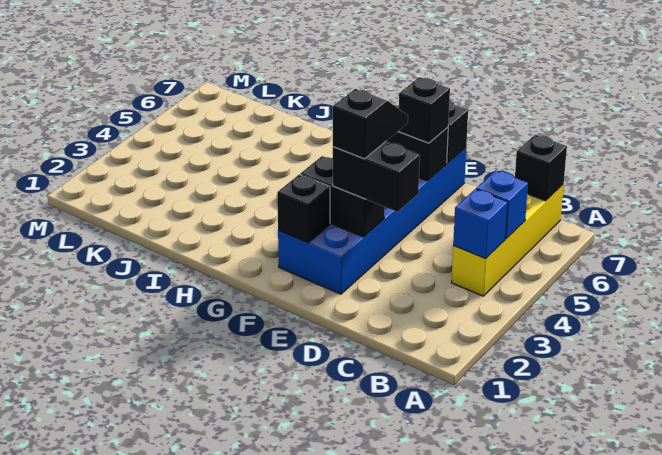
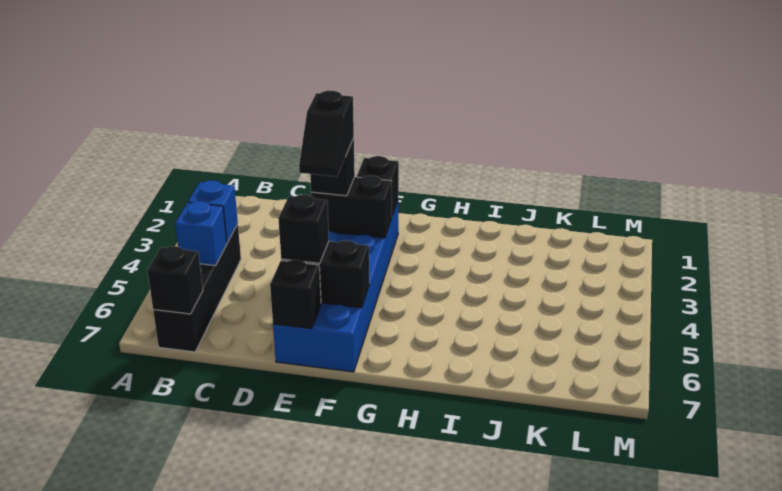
yellow 1x4 brick [451,184,564,296] -> black 1x4 brick [153,224,241,352]
black 1x2 brick [333,142,420,212] -> black 1x1 brick [310,138,355,196]

